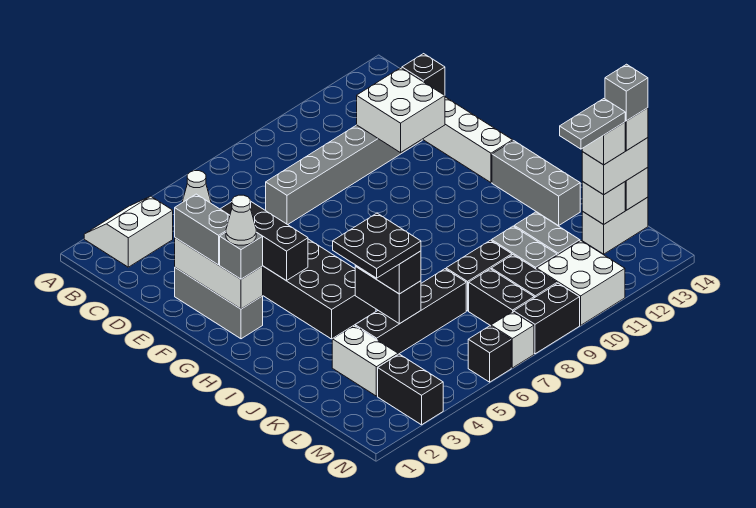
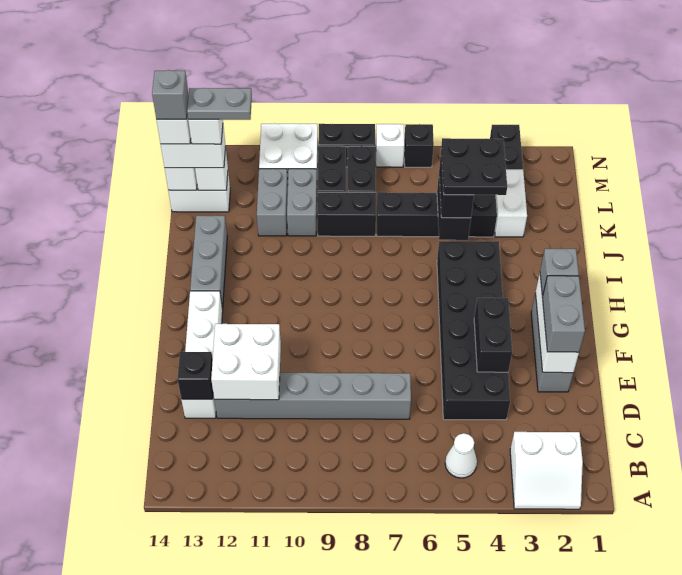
black 1x3 brick [221,201,308,281] -> black 1x2 brick [474,298,512,372]
white 1x1 cone [226,195,256,245] -> none

